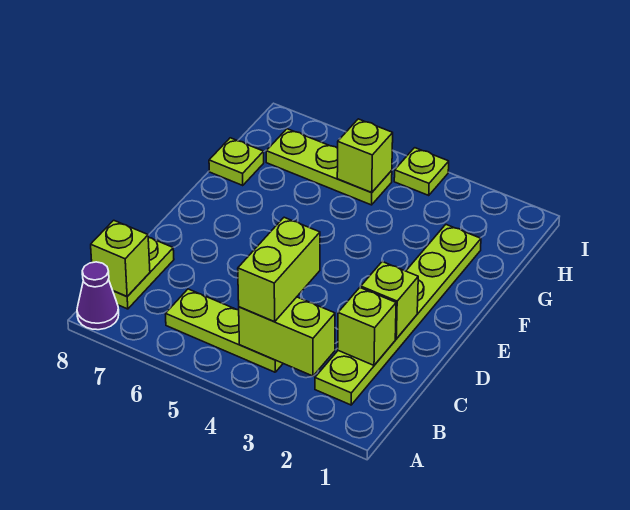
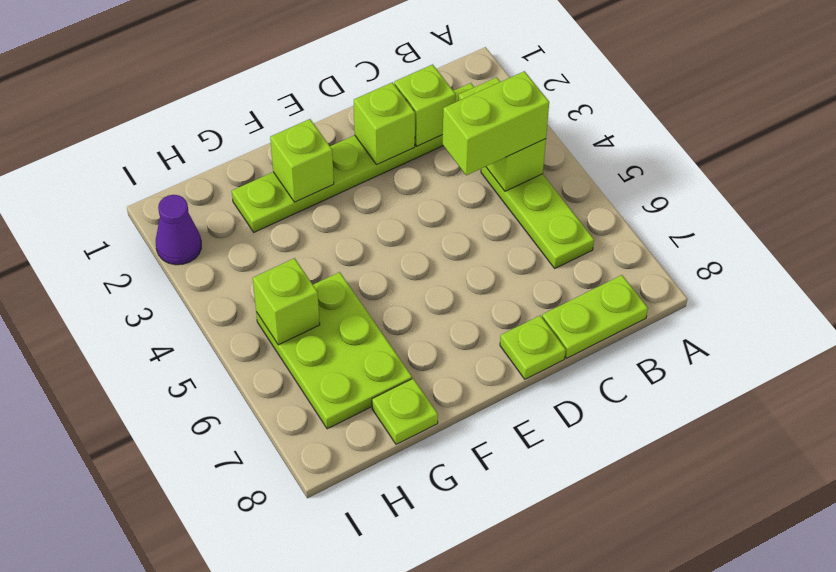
purple 1x1 cone [77,262,119,330] -> purple 1x1 cone moved to [156,195,201,265]
lime 1x1 brick [91,220,150,296] -> lime 1x1 brick moved to [270,119,334,202]
lime 1x3 plate [266,129,392,205] -> lime 2x3 plate [256,272,412,429]
lime 1x1 plate [394,148,449,195] -> lime 1x1 plate moved to [500,316,566,379]

